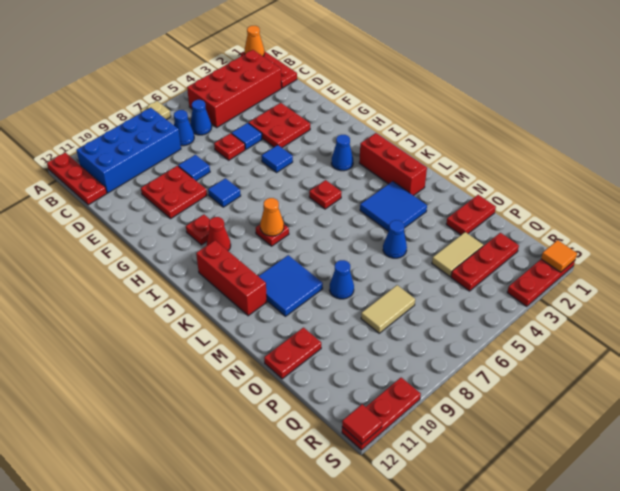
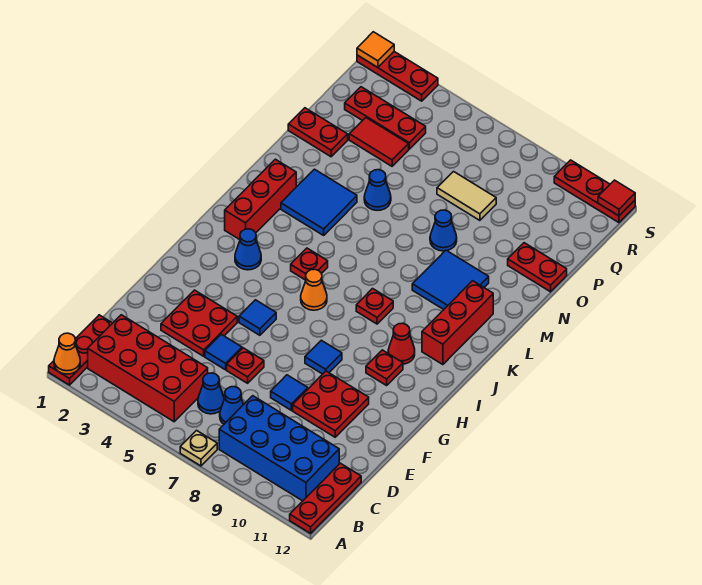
orange 1x1 cone [260,198,284,236] -> orange 1x1 cone moved to [301,269,327,310]
tan 1x2 tile [432,232,483,277] -> red 1x2 tile [349,118,409,166]

